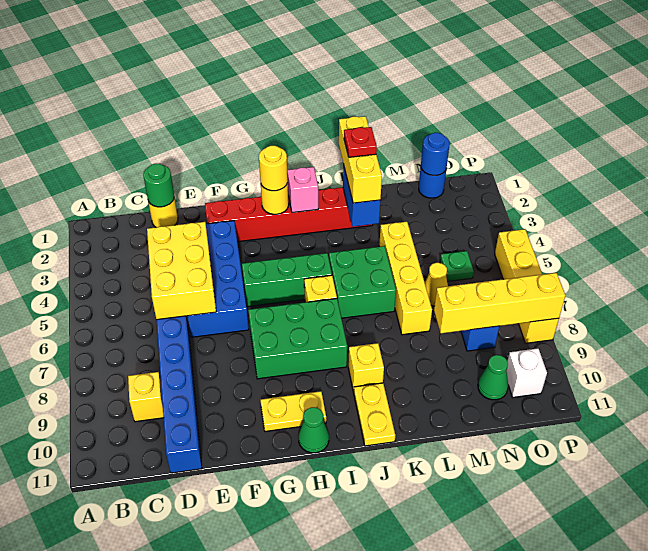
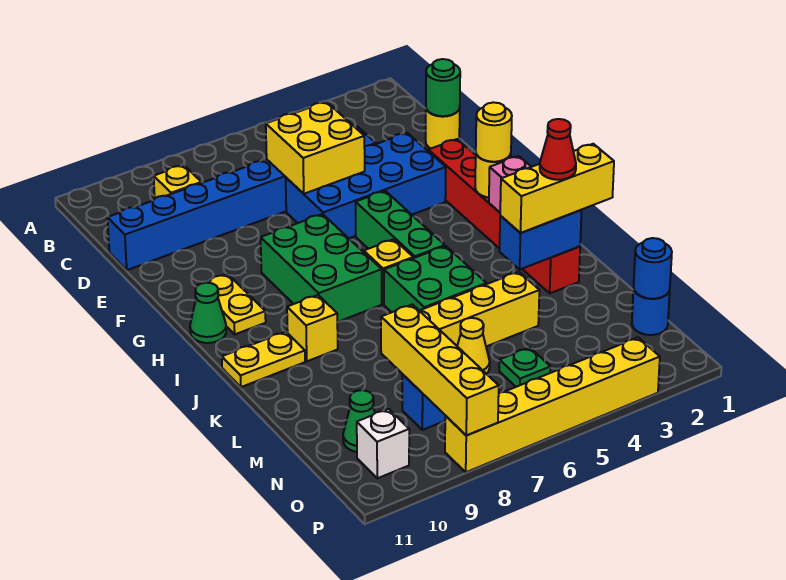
yellow 2x3 brick [147,222,216,320] -> yellow 2x2 brick [266,102,365,194]
red 1x1 plate [344,127,377,157] -> red 1x1 cone [540,119,576,180]
yellow 1x4 brick [495,229,559,343] -> yellow 1x6 brick [445,338,660,472]

